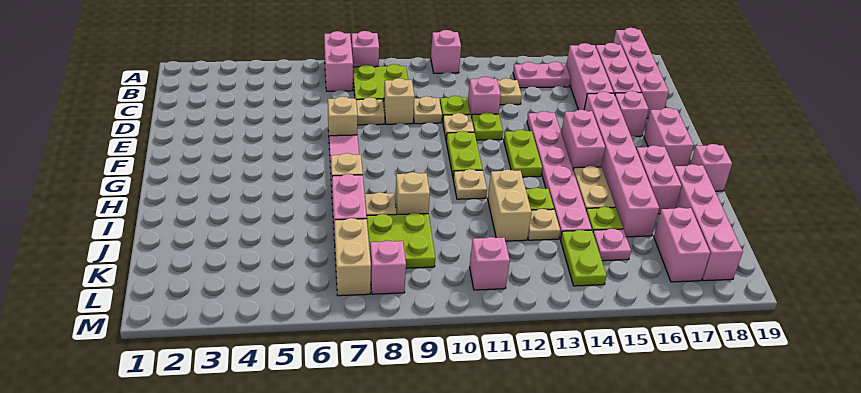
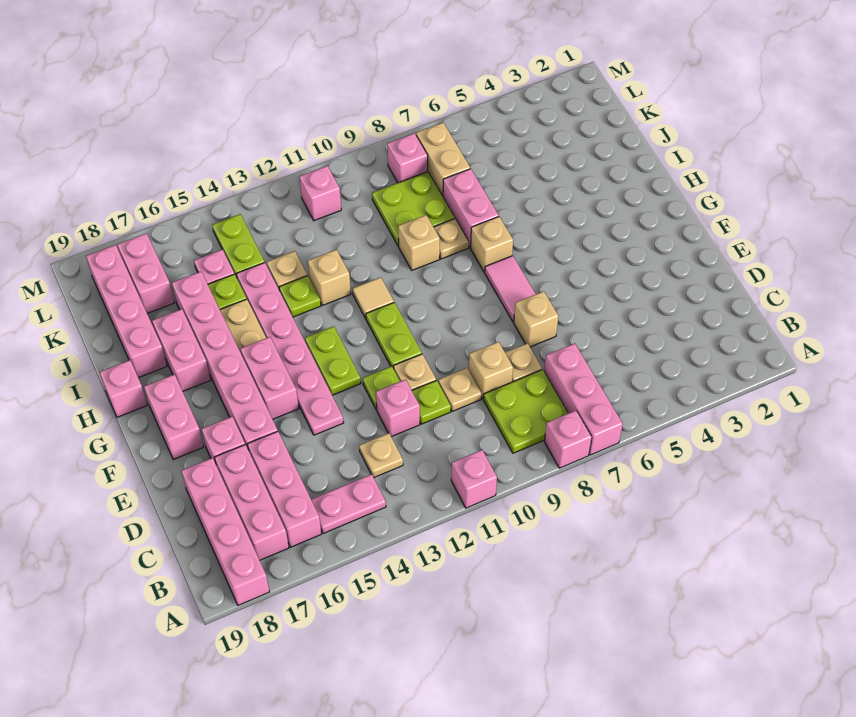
pink 1x2 brick [324,31,353,91] -> pink 1x3 brick [544,343,623,455]
tan 1x1 plate [453,169,487,199] -> tan 1x1 tile [353,277,394,319]
tan 1x2 brick [488,169,532,241] -> tan 1x1 brick [308,250,351,305]

